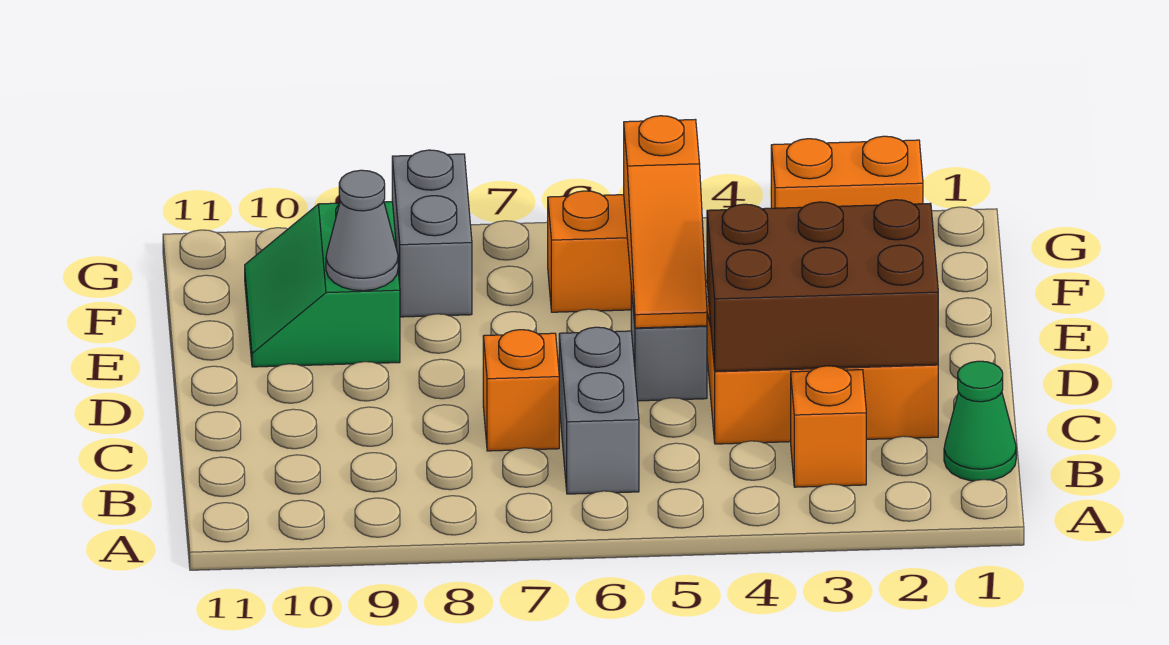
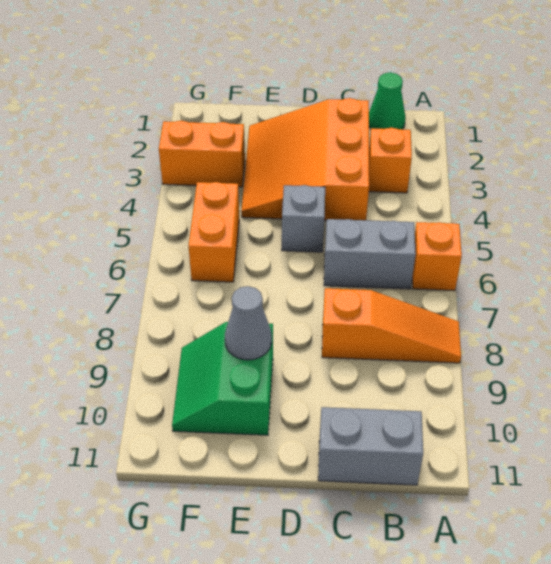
brown 2x3 brick [707,200,938,371] -> none
orange 1x1 brick [483,330,559,451] -> orange 1x1 brick moved to [412,222,462,291]
orange 1x3 slope [624,116,707,328] -> orange 1x3 slope moved to [322,288,461,363]
green 2x2 slope [245,202,400,367] -> green 2x2 slope turned to [172,322,273,435]
grey 1x2 brick [392,150,472,317] -> grey 1x2 brick moved to [318,407,423,485]
orange 1x2 brick [771,136,923,208] -> orange 1x2 brick turned to [159,120,245,187]

